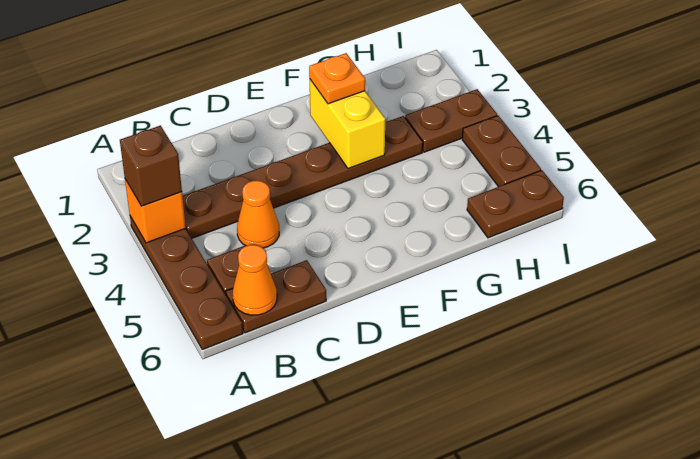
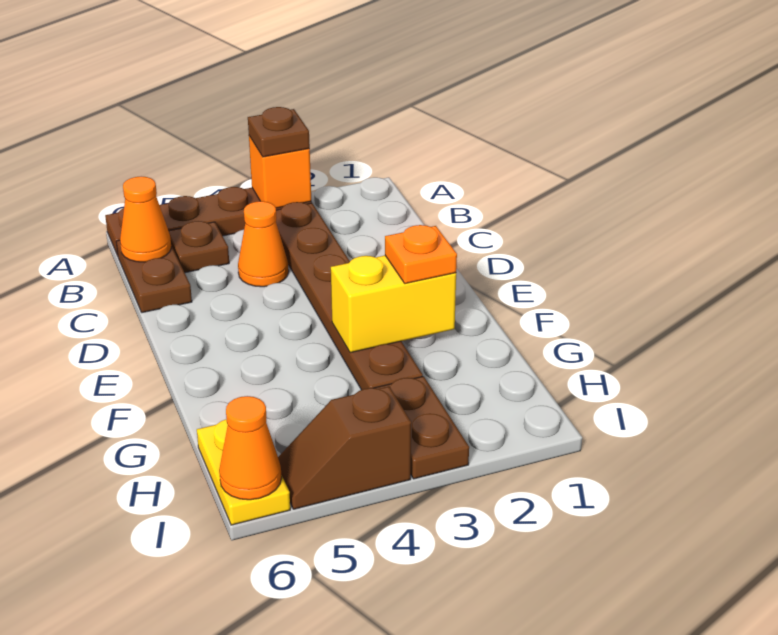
brown 1x1 brick [120,126,182,206] -> brown 1x1 plate [248,107,310,157]
brown 1x2 plate [467,170,564,238] -> yellow 1x2 plate [197,419,290,525]
brown 1x2 plate [462,116,541,187] -> brown 1x2 slope [278,386,411,509]
none -> orange 1x1 cone [219,396,282,500]

